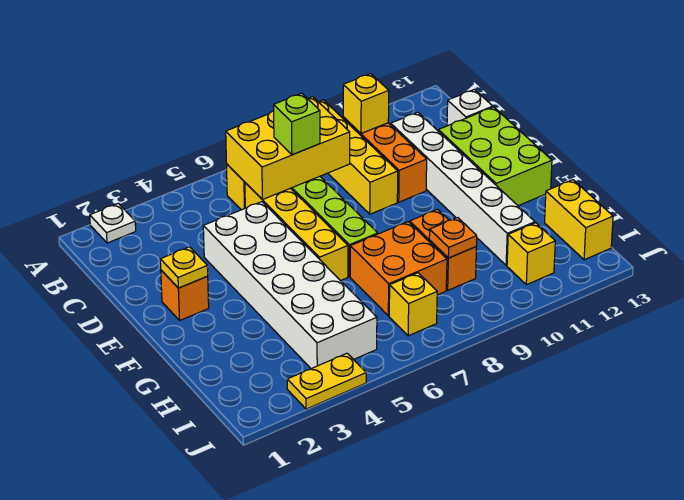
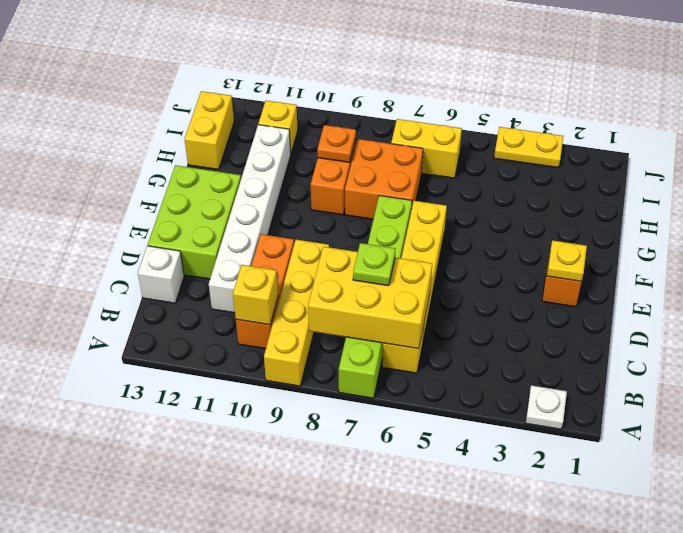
lime 1x1 brick [274,93,320,155] -> lime 1x1 plate [353,243,395,286]
white 2x6 brick [203,202,377,369] -> none
yellow 1x1 brick [389,273,437,336] -> yellow 1x2 brick [391,119,462,178]

